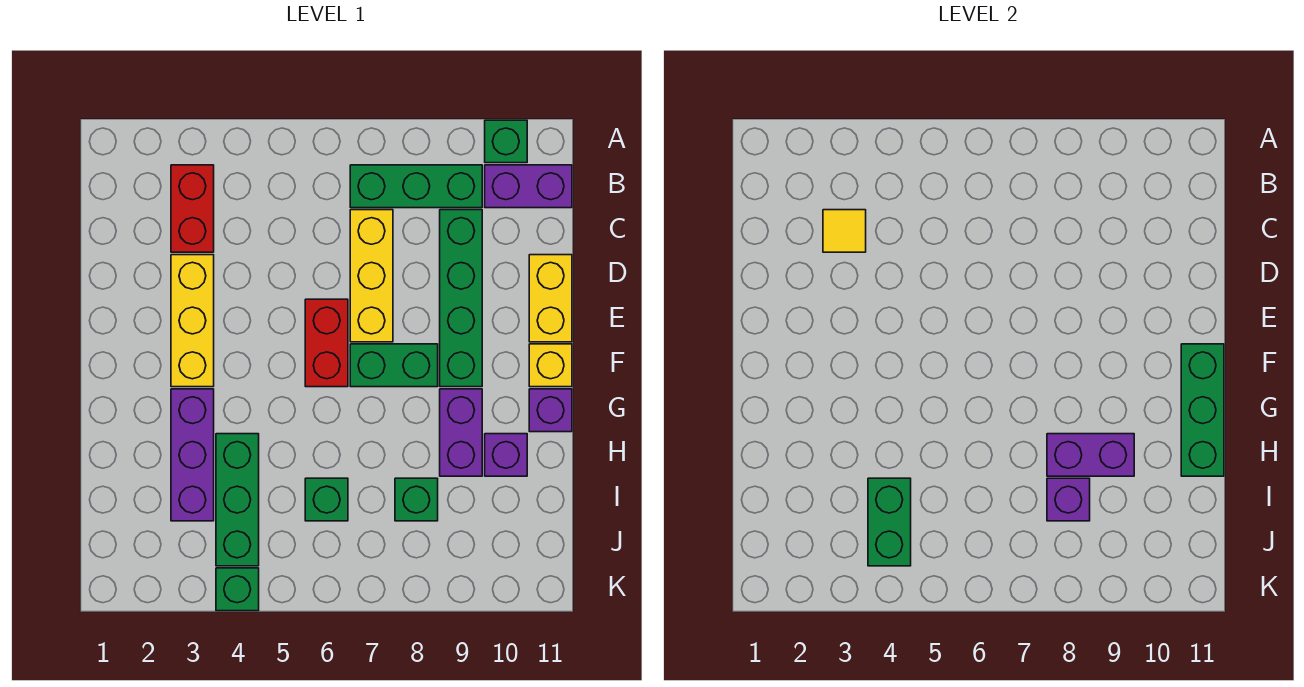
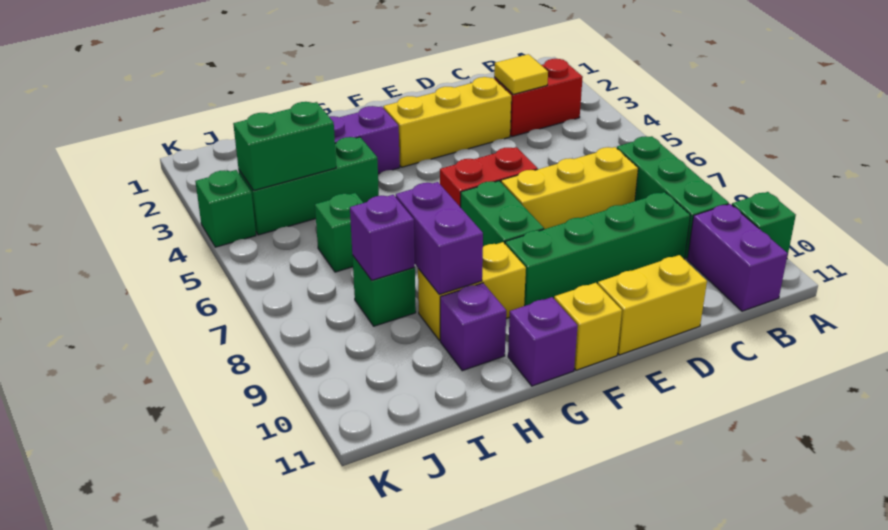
green 1x3 brick [1181,344,1224,476] -> none
purple 1x2 brick [440,389,482,476] -> yellow 1x2 brick [418,242,526,341]

